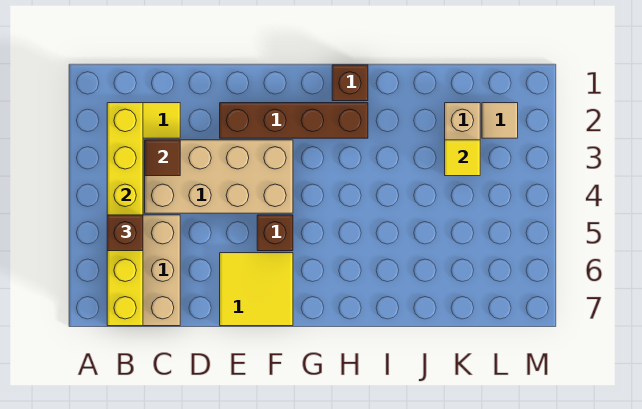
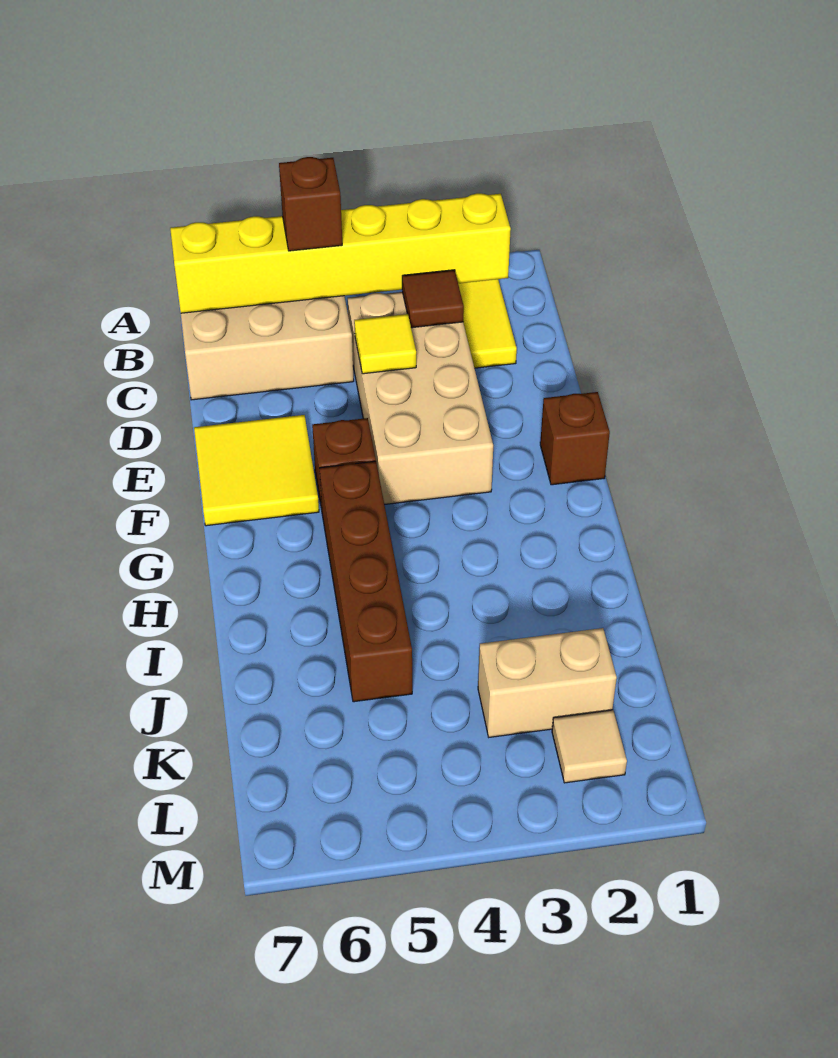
brown 1x4 brick [220,103,368,138] -> brown 1x4 brick moved to [319,461,412,702]
brown 1x1 brick [332,65,368,101] -> brown 1x1 brick moved to [540,392,610,485]
yellow 1x1 tile [445,140,480,176] -> yellow 1x1 tile moved to [354,314,416,374]

